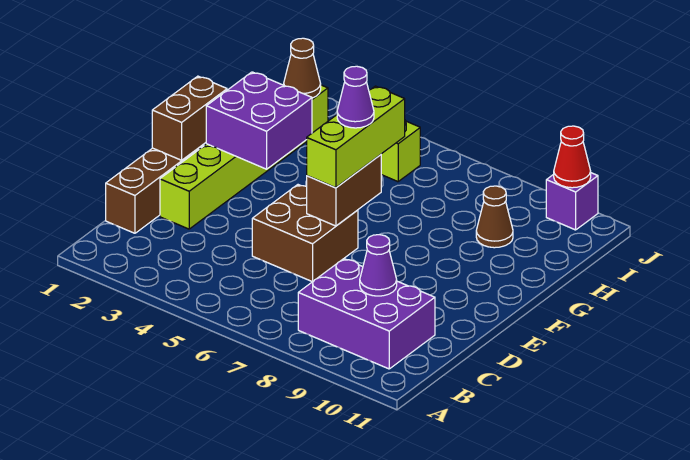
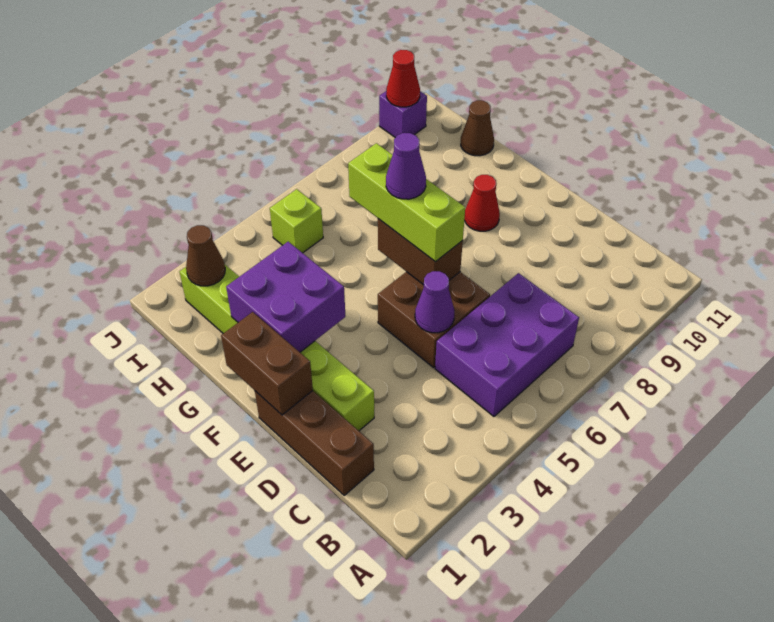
purple 2x3 brick [298,259,435,369] -> purple 2x3 brick moved to [435,273,579,416]
purple 1x1 cone [360,235,397,296] -> purple 1x1 cone moved to [415,271,454,333]
none -> red 1x1 cone [464,175,500,231]
brown 1x1 cone [476,186,513,248] -> brown 1x1 cone moved to [461,100,494,156]

